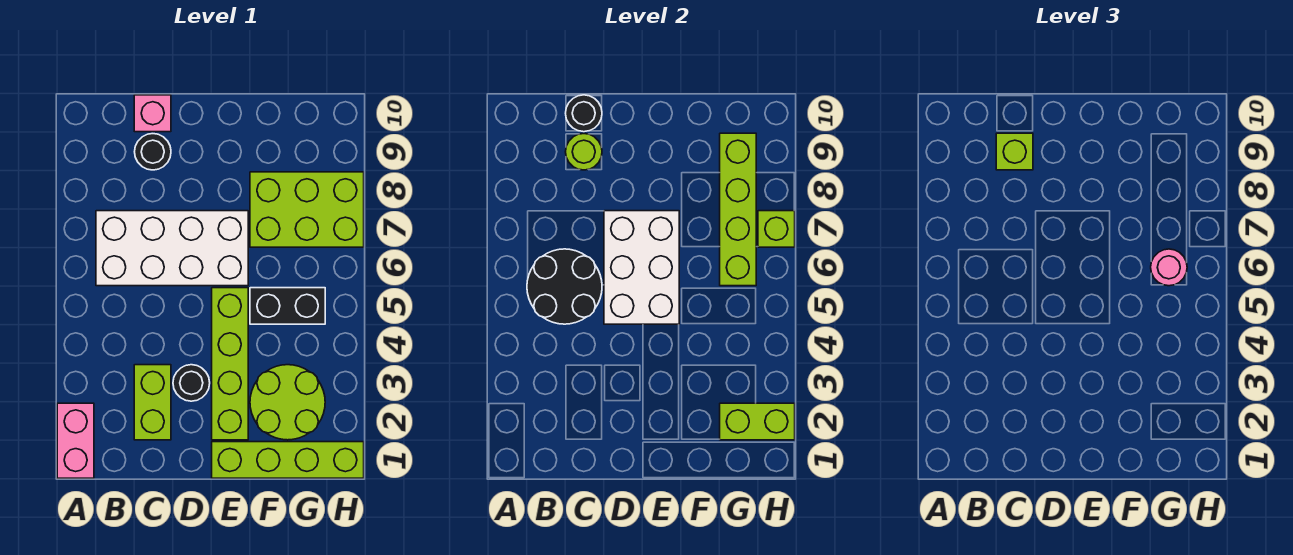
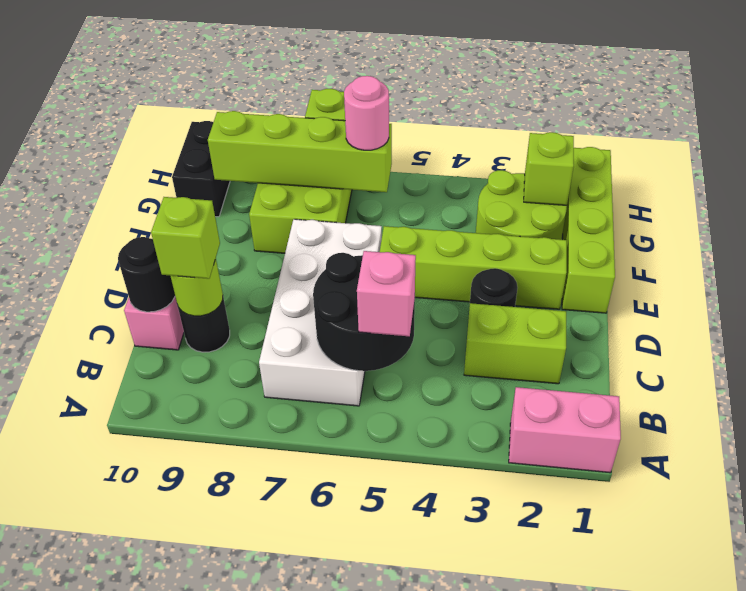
none -> pink 1x1 brick [357,251,416,336]
white 2x3 brick [604,211,679,324] -> none
black 1x2 brick [250,288,325,324] -> black 1x2 brick moved to [172,121,230,217]
lime 1x2 brick [720,403,795,440] -> lime 1x1 brick [524,132,574,205]

